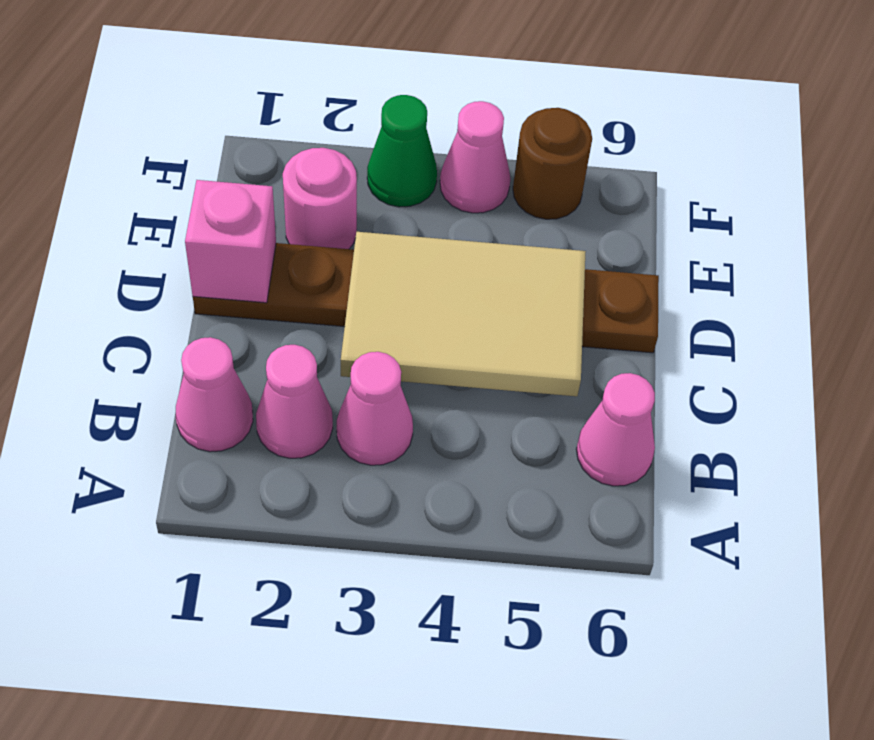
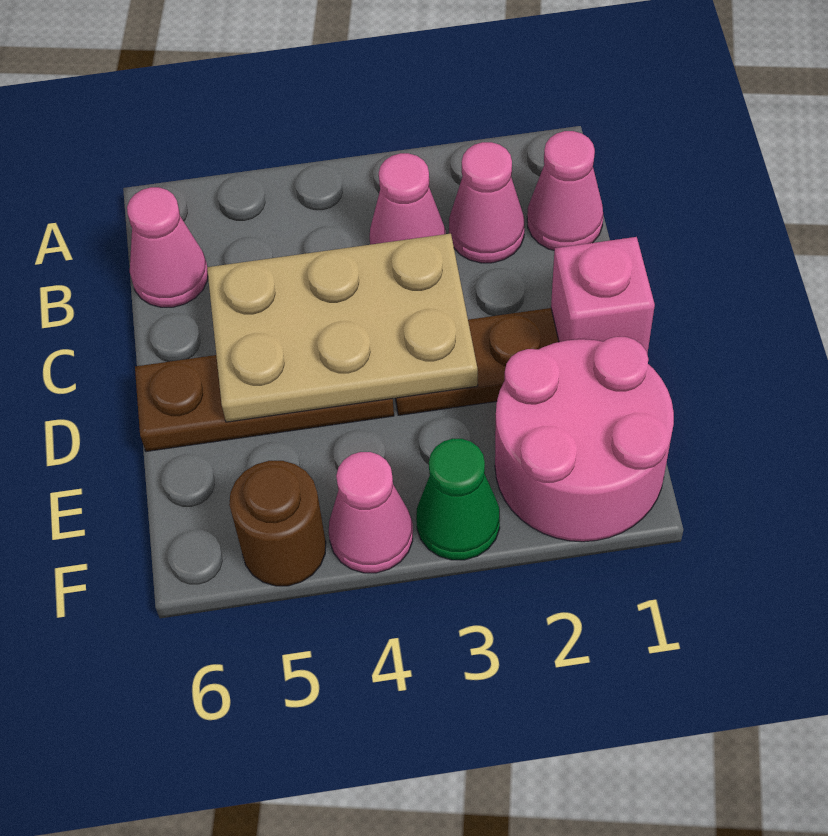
tan 2x3 tile [341,232,586,396] -> tan 2x3 plate [207,234,478,422]
pink 1x1 round brick [283,148,357,249] -> pink 2x2 round brick [495,337,674,542]

